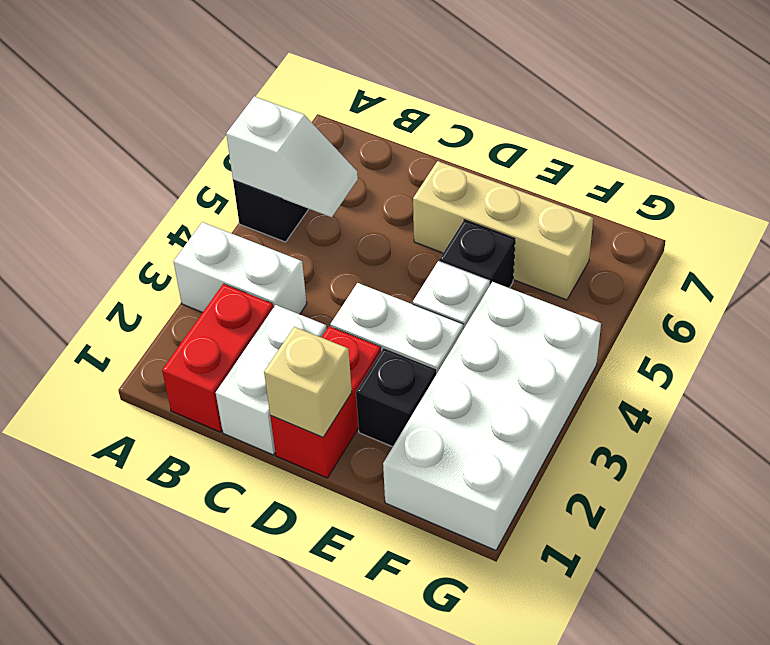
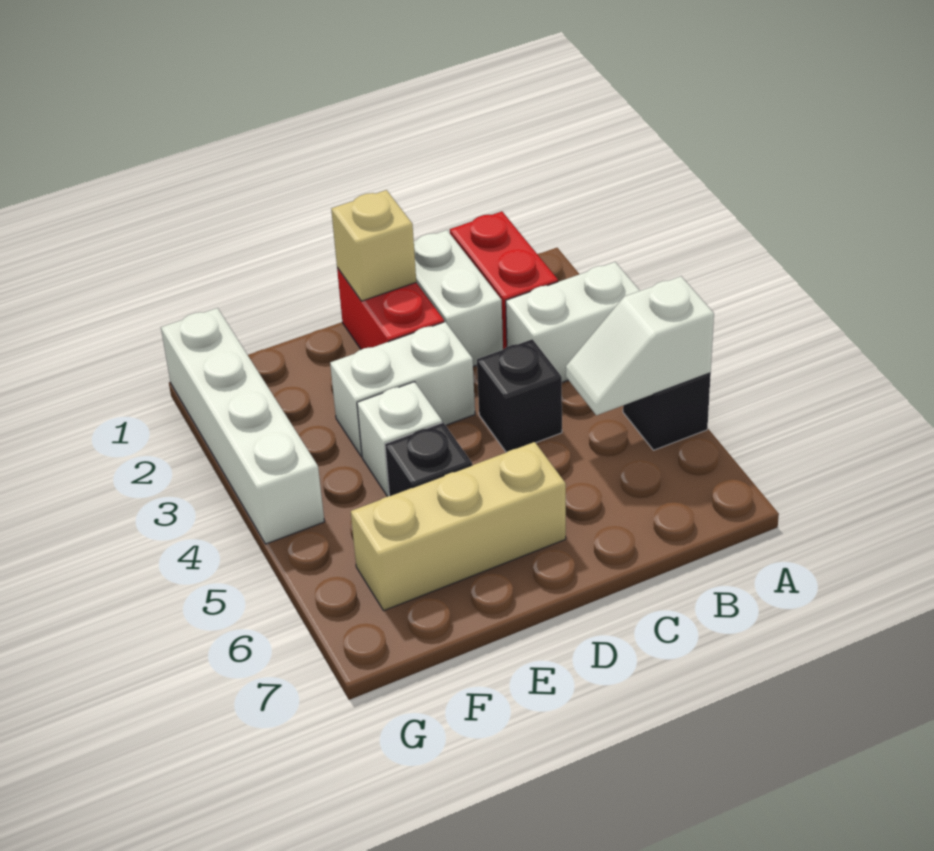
black 1x1 brick [356,348,436,447] -> black 1x1 brick moved to [477,339,562,452]
white 2x4 brick [383,282,601,550] -> white 1x4 brick [161,308,324,544]

